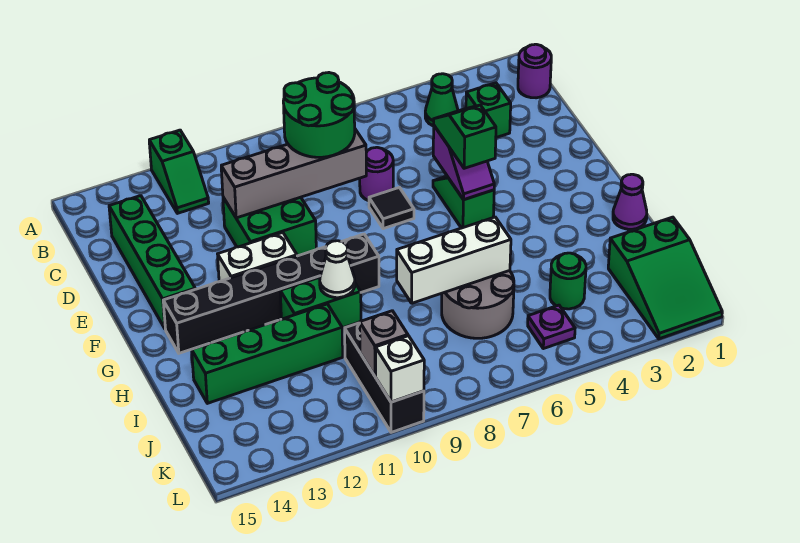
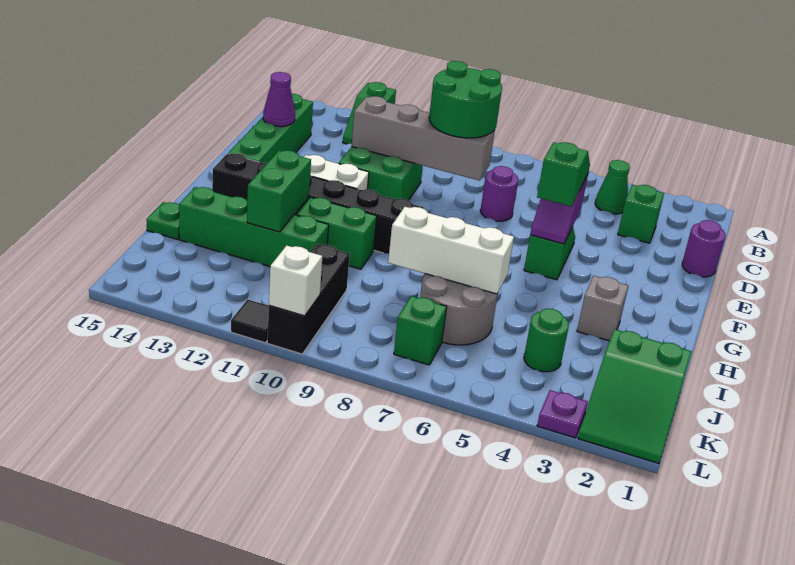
purple 1x1 round brick [518,44,551,98] -> purple 1x1 round brick moved to [682,220,726,277]
black 1x1 tile [369,188,414,229] -> black 1x1 tile moved to [231,299,269,343]
purple 1x1 cone [613,174,647,229] -> purple 1x1 cone moved to [263,72,295,127]
white 1x1 cone [320,241,355,298] -> none
none -> green 1x2 brick [247,150,311,232]
none -> green 1x1 plate [147,202,179,240]
purple 1x1 plate [528,305,575,349] -> purple 1x1 plate moved to [537,390,588,438]
none -> green 1x1 brick [394,296,447,365]
grey 1x1 brick [360,311,408,376] -> grey 1x1 brick moved to [577,276,628,341]

